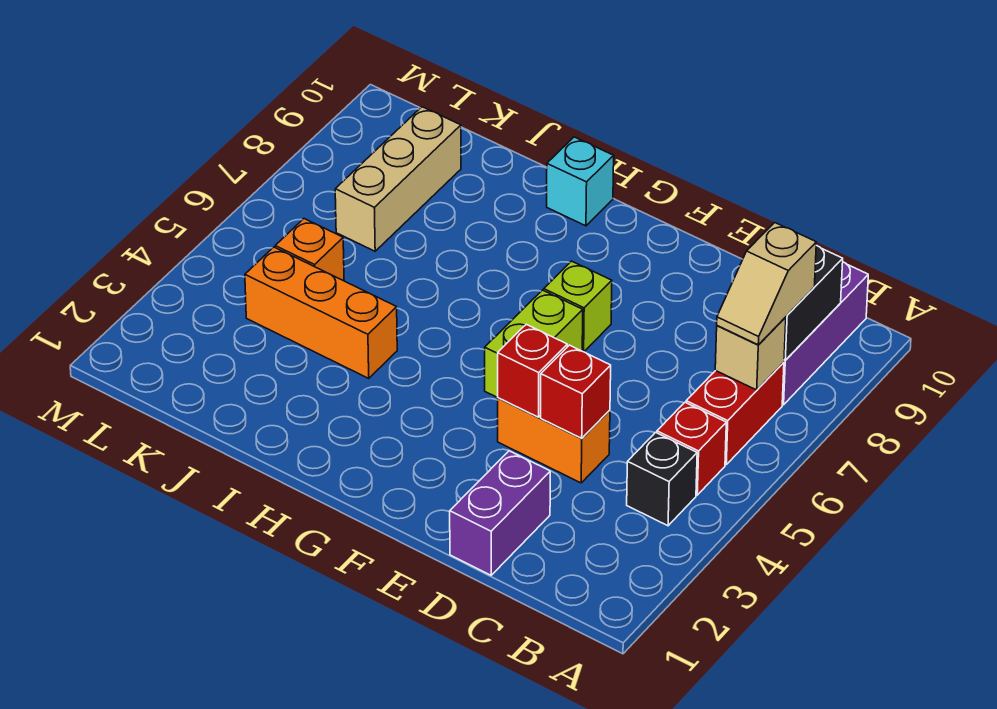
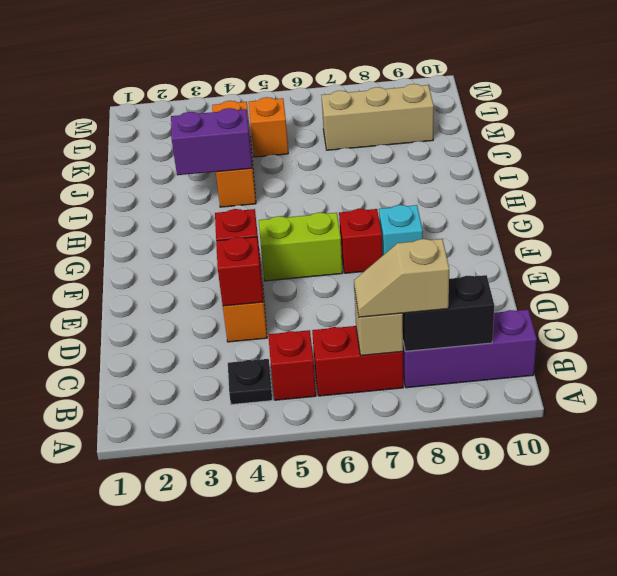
black 1x1 brick [627,432,697,526] -> black 1x1 plate [228,359,272,405]
purple 1x2 brick [450,451,550,575] -> purple 1x2 brick moved to [171,108,252,175]
lime 1x1 brick [544,261,612,352] -> red 1x1 brick [339,209,382,273]
cyan 1x1 brick [547,137,614,226] -> cyan 1x1 brick moved to [379,205,423,256]

